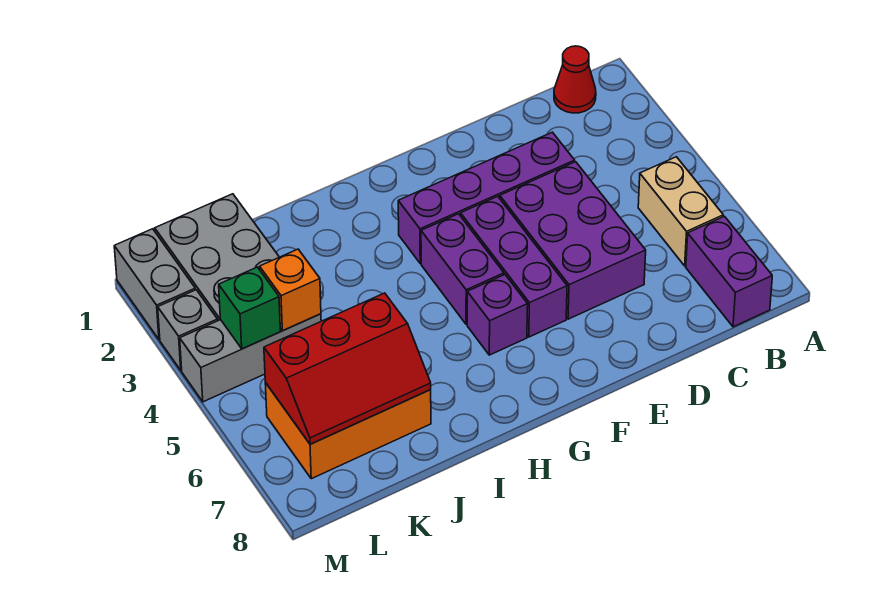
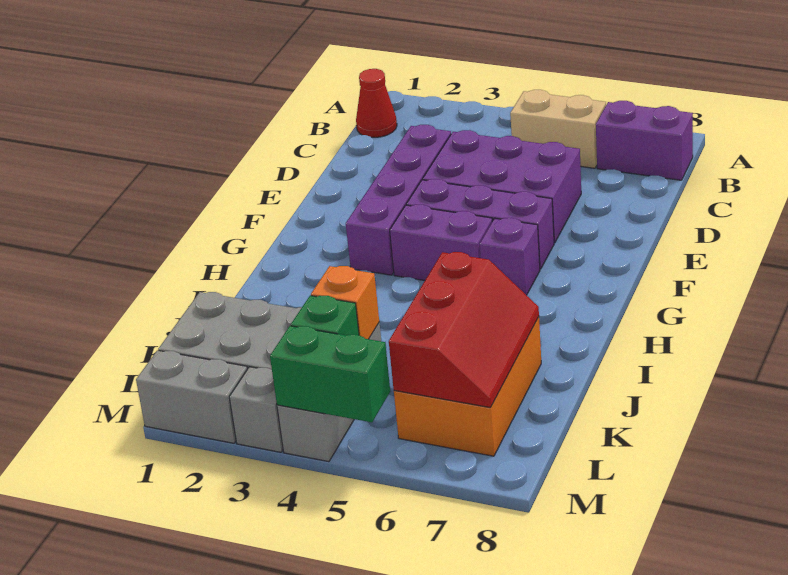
none -> green 1x2 brick [270,326,390,422]

